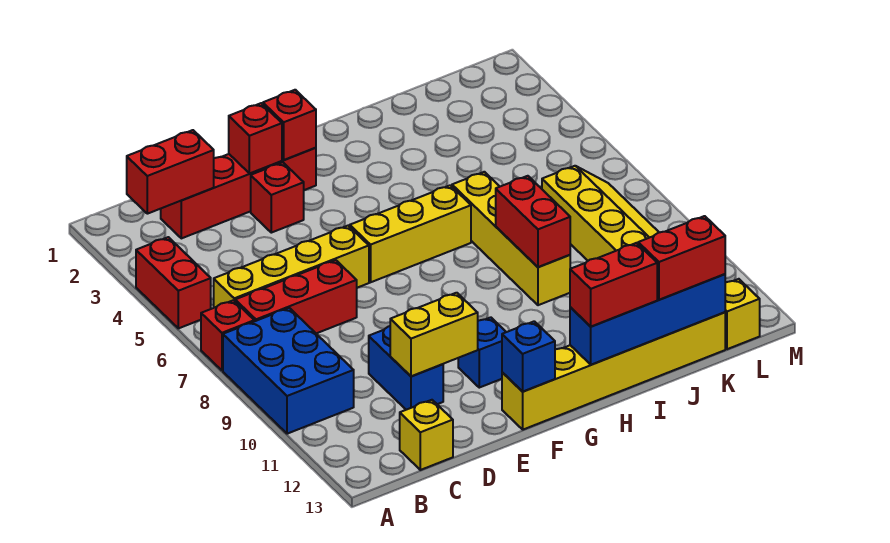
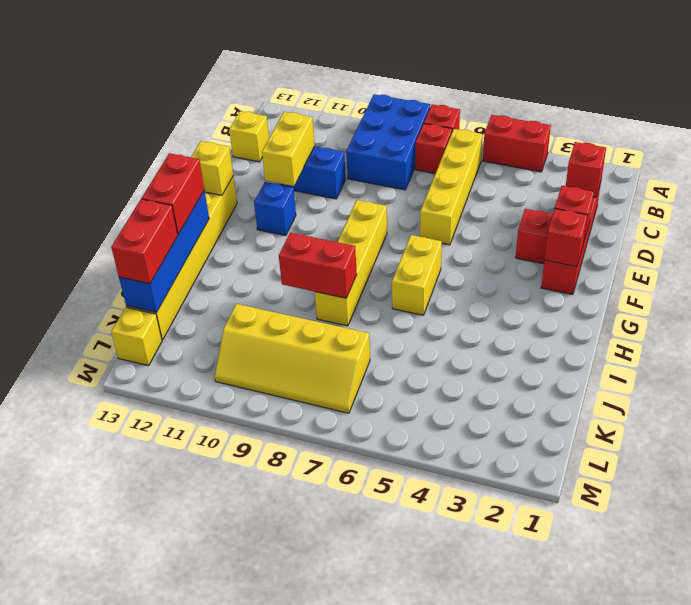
blue 2x3 brick [223,308,354,434] -> blue 2x3 brick turned to [346,94,430,190]
red 1x2 brick [127,130,214,214] -> red 1x1 brick [566,142,606,197]
red 1x3 brick [235,260,357,333] -> red 1x1 brick [415,124,452,174]
yellow 1x3 brick [350,185,471,282] -> yellow 1x2 brick [392,235,442,315]
blue 1x1 brick [502,321,555,392] -> yellow 1x1 brick [191,141,233,195]
yellow 1x4 brick [452,172,570,305] -> yellow 1x4 brick turned to [315,200,387,326]

